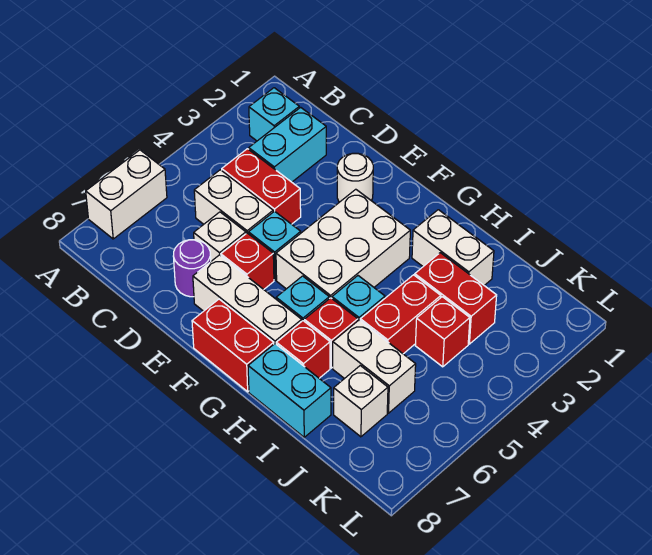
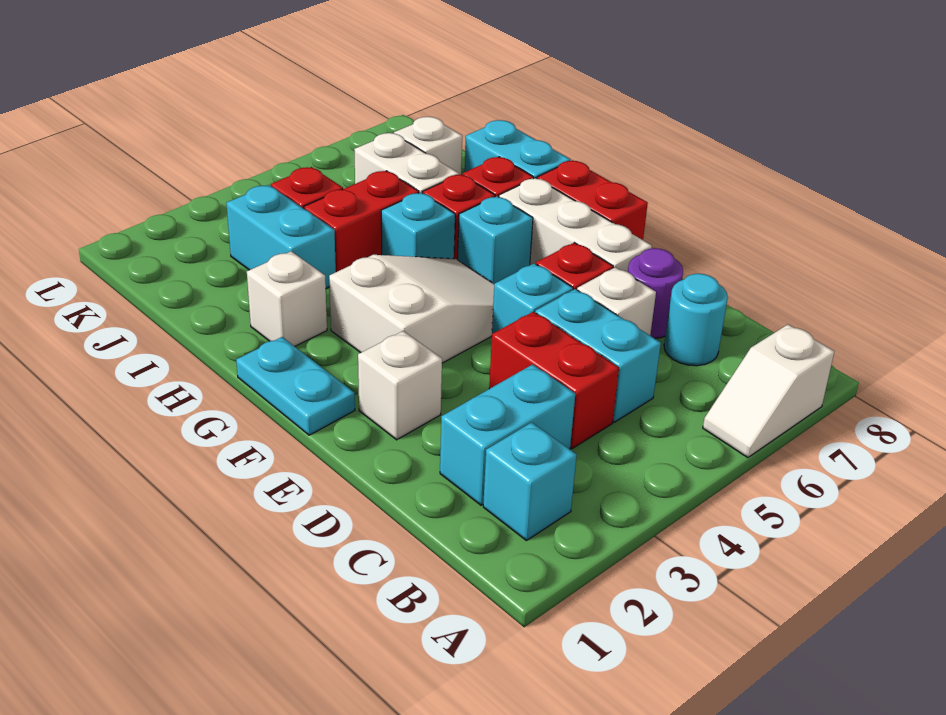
white 1x2 brick [86,150,167,239] -> white 1x2 slope [703,324,834,458]
white 1x2 brick [194,170,273,234] -> cyan 1x2 brick [535,289,661,422]
none -> cyan 1x1 round brick [664,274,728,366]
white 1x1 round brick [337,153,373,202] -> white 1x1 brick [358,331,442,440]
none -> cyan 1x2 plate [236,337,355,435]
white 2x3 brick [276,189,410,299] -> white 2x3 slope [329,255,494,363]
white 1x2 brick [412,210,494,285] -> white 1x1 brick [247,251,327,346]
red 1x2 brick [415,253,497,344] -> cyan 1x2 brick [226,185,336,288]

